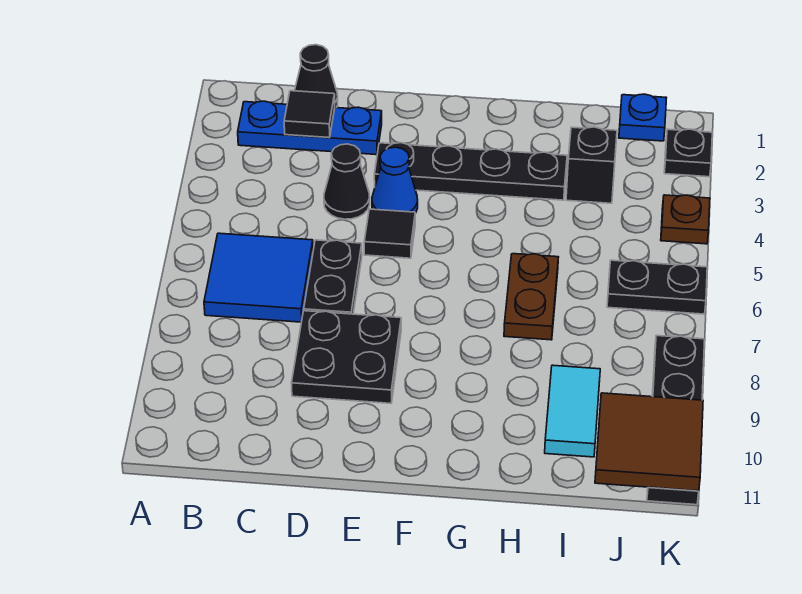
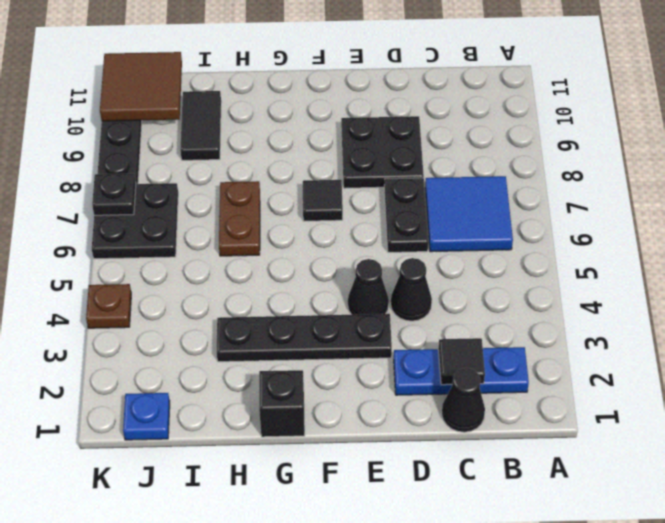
blue 1x1 cone [372,147,418,213] -> black 1x1 cone [348,259,389,315]
black 1x1 tile [364,209,415,258] -> black 1x1 tile moved to [303,180,343,221]
black 1x1 brick [566,127,617,203] -> black 1x1 brick moved to [259,370,305,437]
cyan 1x2 tile [545,365,600,457] -> black 1x2 tile [180,91,221,160]
black 1x2 plate [607,260,707,314] -> black 2x2 plate [92,183,178,259]
black 1x1 plate [664,129,712,177] -> black 1x1 plate moved to [92,174,136,215]

